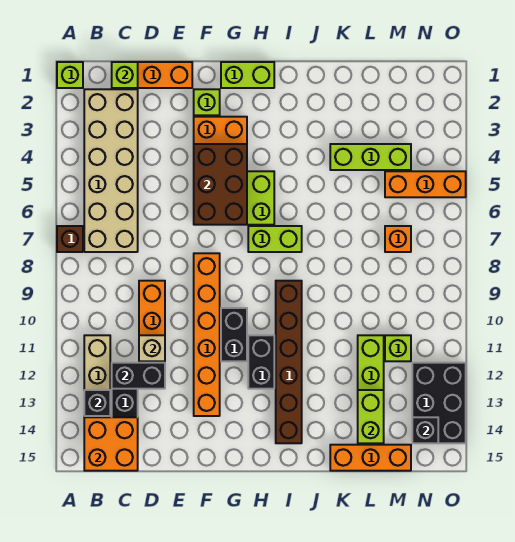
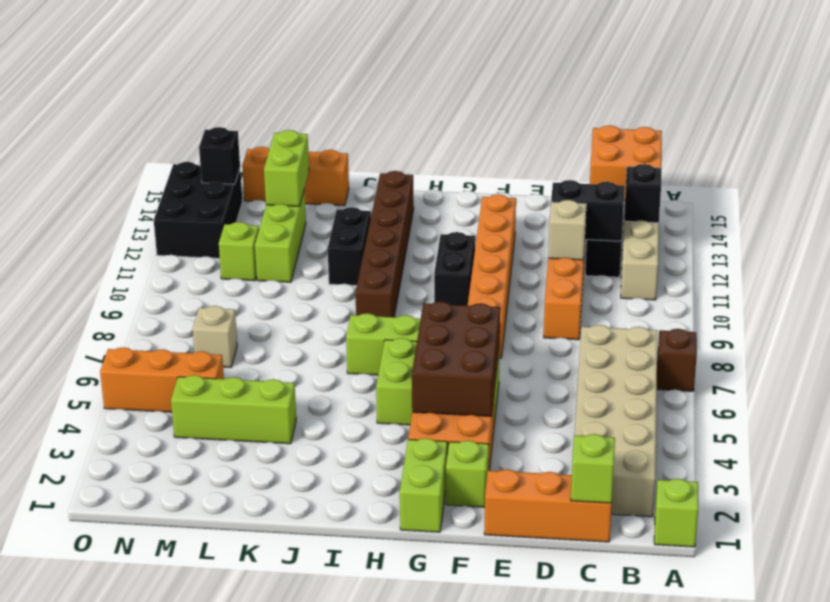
lime 1x2 brick [221,62,274,88] -> lime 1x2 brick turned to [400,438,447,532]
black 1x2 brick [248,335,274,389] -> black 1x2 brick moved to [328,207,371,286]
orange 1x1 brick [385,226,411,252] -> tan 1x1 brick [193,306,237,367]

